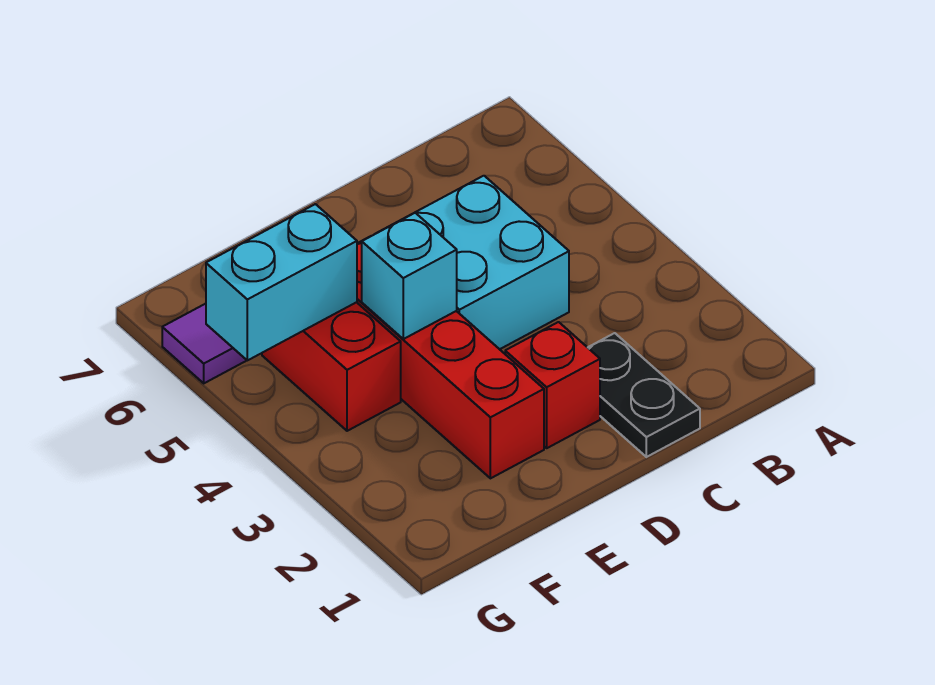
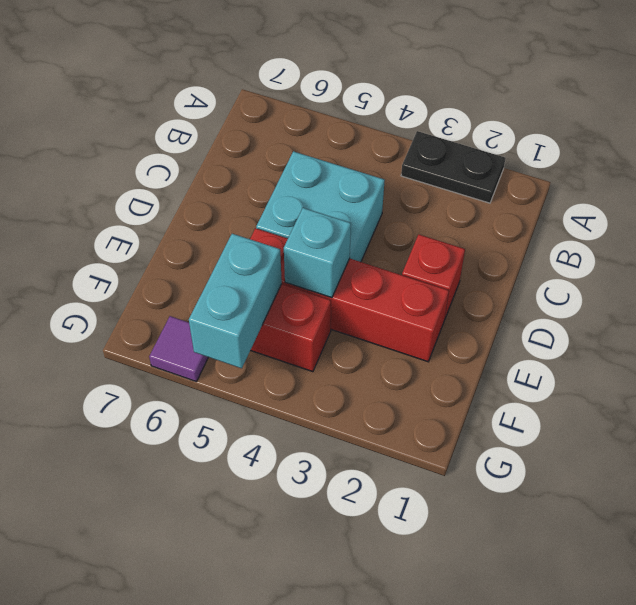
black 1x2 plate [588,333,700,457] -> black 1x2 plate moved to [401,131,506,203]

